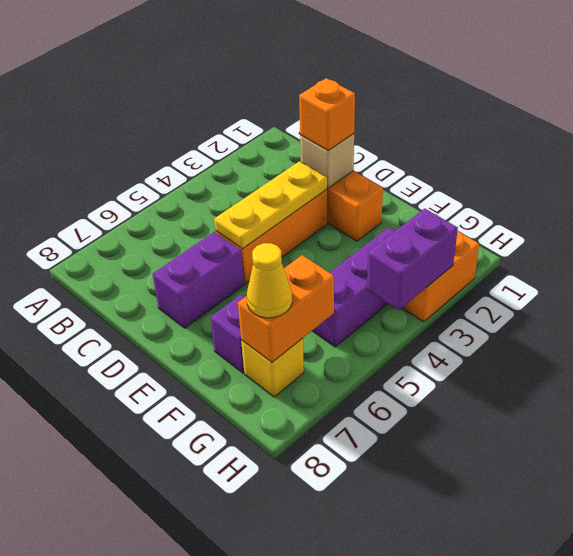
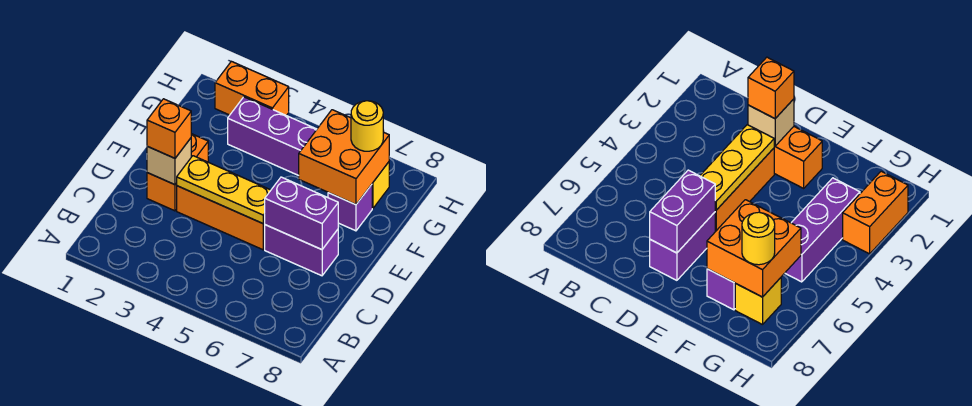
orange 1x2 brick [238,255,334,362] -> orange 2x2 brick [299,110,389,205]
yellow 1x1 cone [247,243,292,318] -> yellow 1x1 round brick [351,101,383,151]
purple 1x2 brick [367,208,458,310] -> purple 1x2 brick moved to [264,177,338,250]

